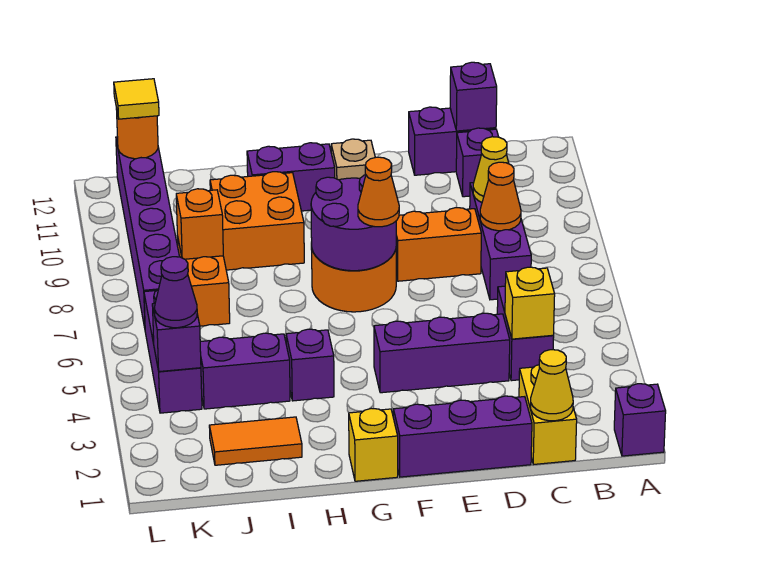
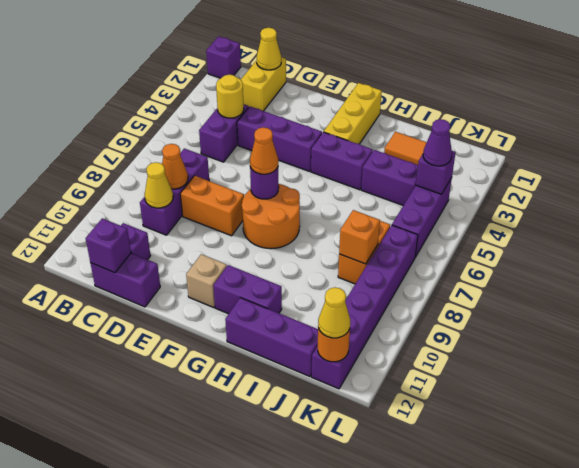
yellow 1x1 brick [505,267,555,339] -> yellow 1x1 round brick [216,75,244,118]
purple 1x3 brick [393,396,532,477] -> purple 1x3 brick moved to [225,298,318,377]
purple 2x2 round brick [311,175,396,271] -> purple 1x1 round brick [250,167,279,199]
yellow 1x1 brick [349,408,398,481] -> yellow 1x3 brick [324,83,382,144]
purple 1x1 brick [286,329,334,401] -> purple 1x2 brick [311,132,373,190]
orange 2x2 brick [210,172,304,270] -> none
yellow 1x1 tile [114,79,159,119] -> yellow 1x1 cone [318,287,350,338]

